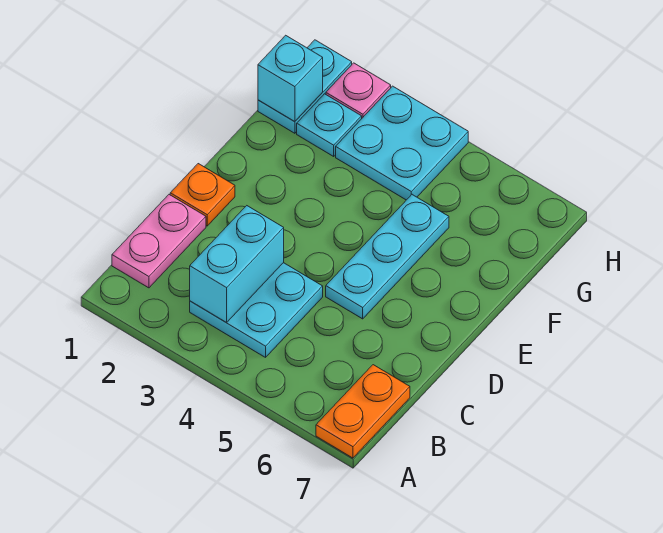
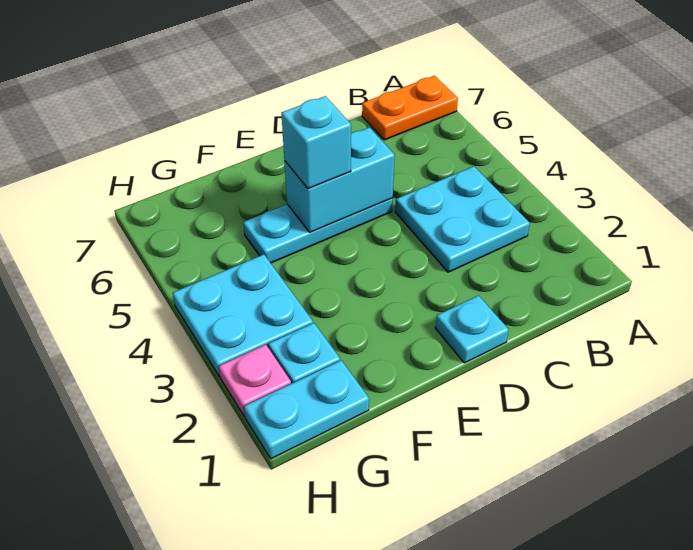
pink 1x2 plate [112,195,206,288] -> none
cyan 1x2 brick [190,206,284,323] -> cyan 1x2 brick moved to [284,127,395,232]
orange 1x1 plate [170,164,235,226] -> cyan 1x1 plate [435,296,509,363]
cyan 1x1 brick [258,35,323,122] -> cyan 1x1 brick moved to [281,96,351,189]

